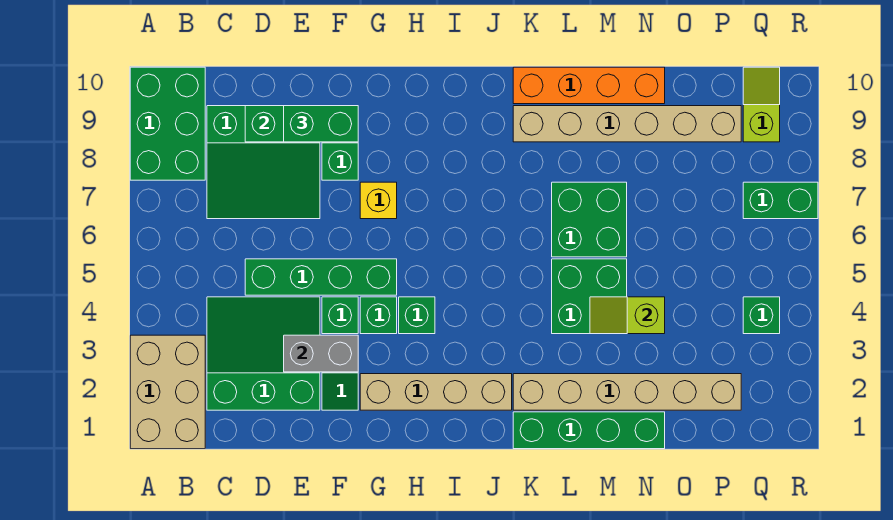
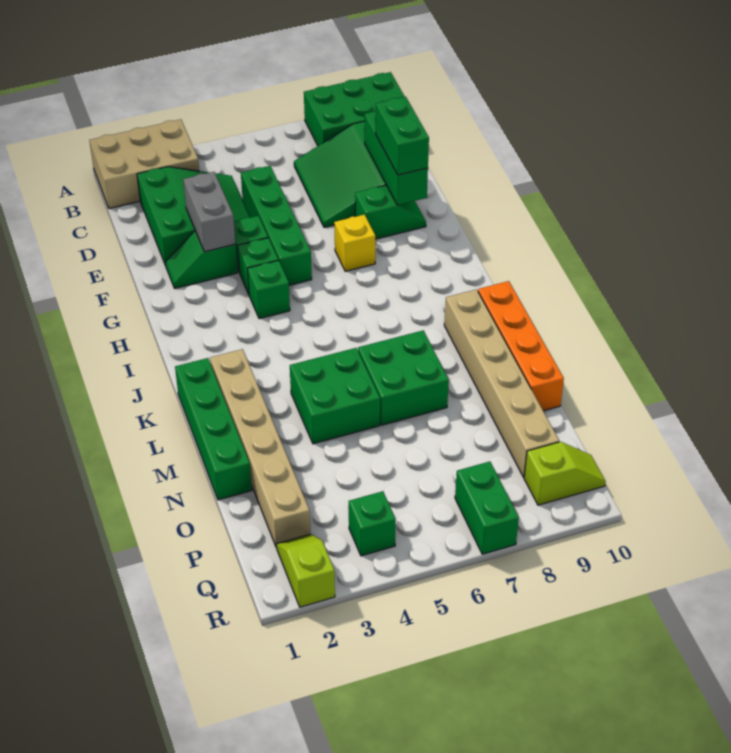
tan 1x4 brick [360,374,512,410] -> none
lime 1x2 slope [590,297,665,334] -> lime 1x2 slope moved to [276,534,335,607]

